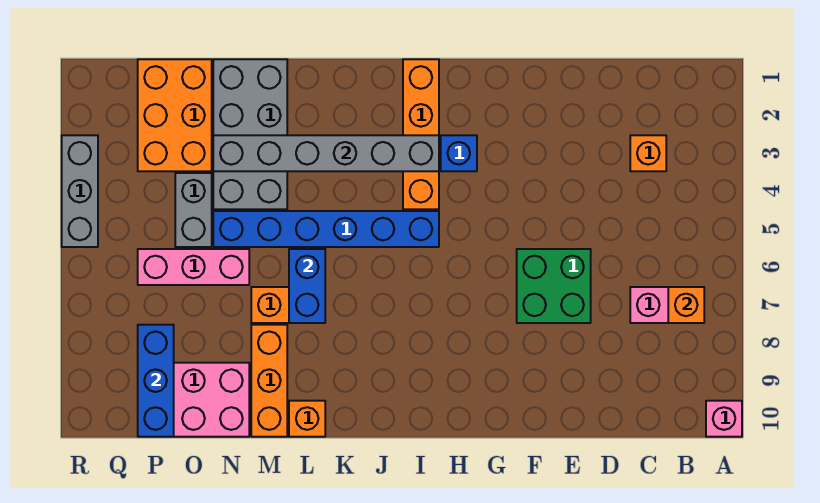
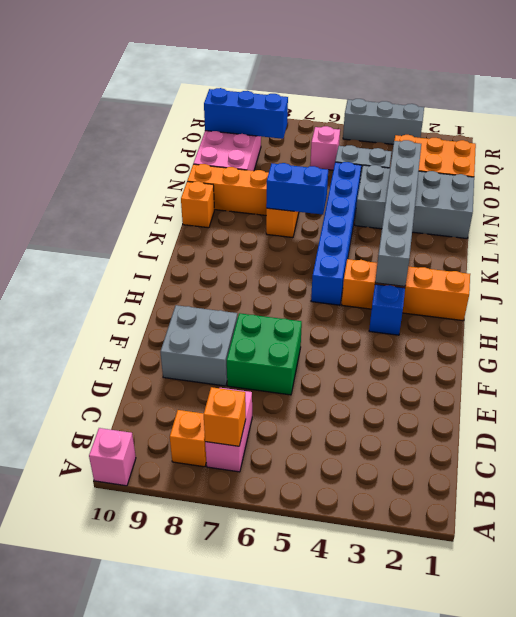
orange 1x1 brick [630,135,666,171] -> orange 1x1 brick moved to [170,410,206,467]
none -> grey 2x2 brick [160,305,238,386]
pink 1x3 brick [138,249,249,285] -> pink 1x1 brick [310,126,340,170]

